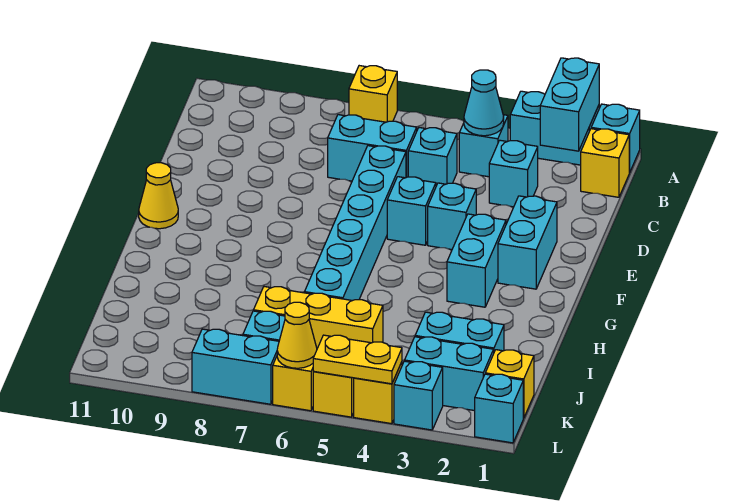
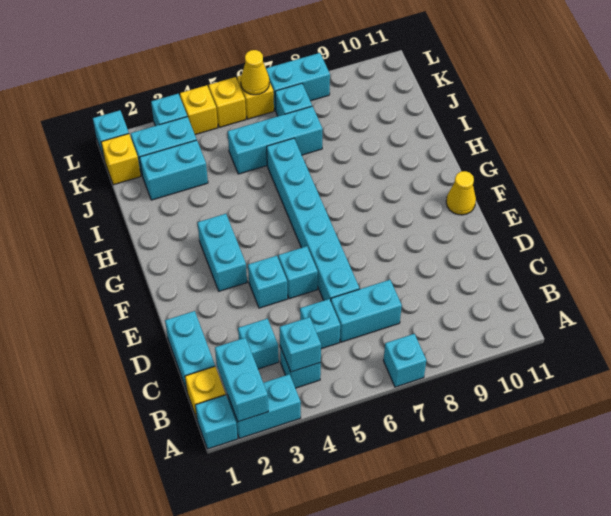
yellow 1x1 brick [349,66,397,122] -> cyan 1x1 brick [384,334,426,387]
cyan 1x1 cone [464,70,504,136] -> cyan 1x1 brick [280,317,321,372]
cyan 1x2 brick [498,196,557,289] -> cyan 1x2 brick moved to [165,311,215,390]
yellow 1x3 brick [254,287,383,347] -> cyan 1x3 brick [228,106,323,174]
yellow 1x2 plate [313,335,402,384] -> none

